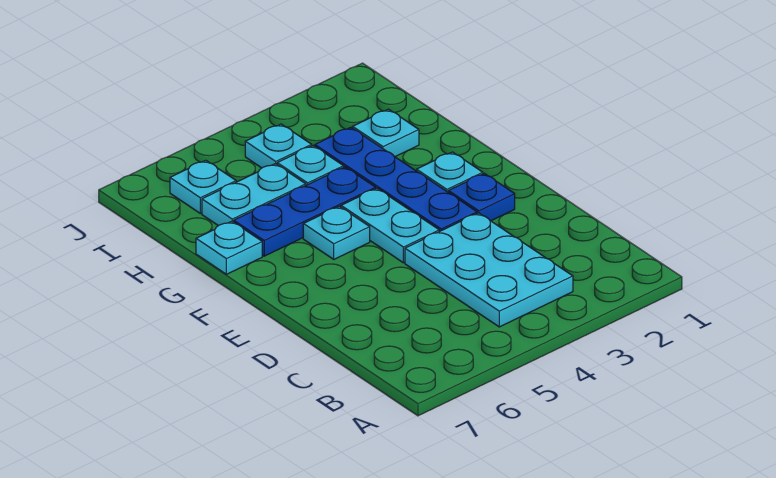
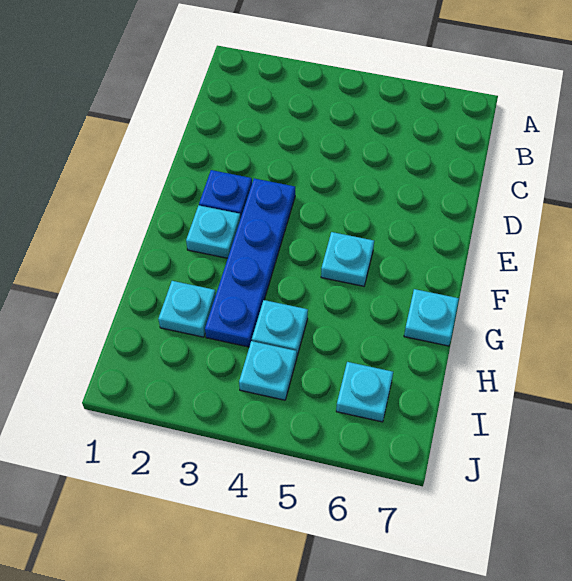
cyan 2x3 plate [405,213,573,327] -> none
cyan 1x2 plate [341,188,439,263] -> none
blue 1x3 plate [234,167,375,256] -> none
cyan 1x2 plate [202,164,306,226] -> none

